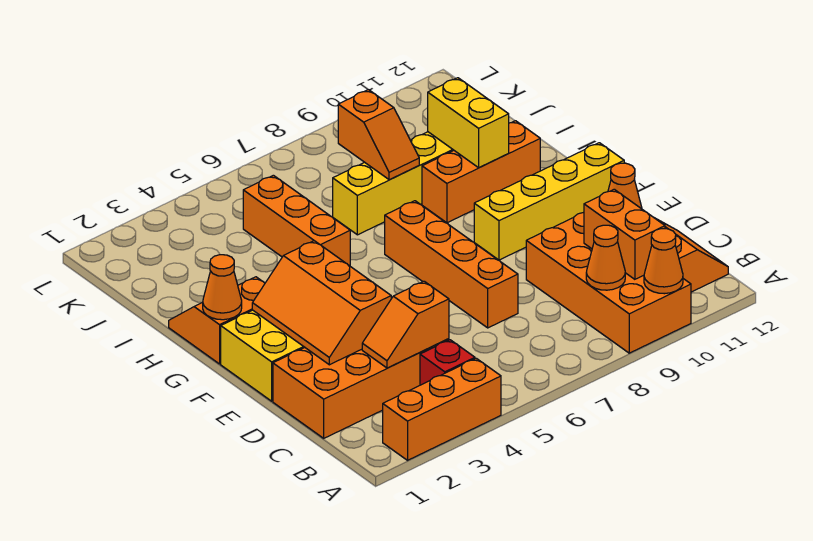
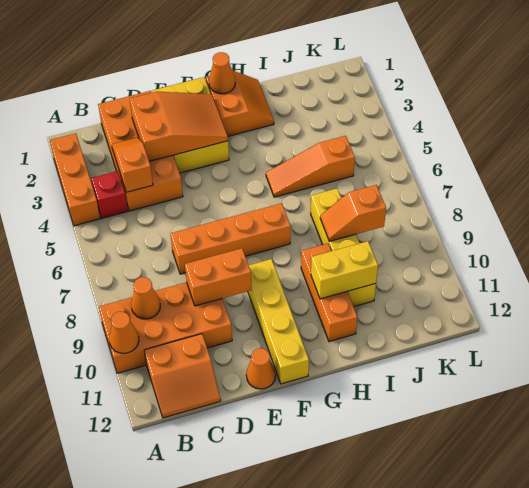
orange 1x2 brick [584,189,665,279] -> orange 1x2 brick moved to [185,248,251,306]
orange 2x3 slope [252,241,391,365] -> orange 2x3 slope turned to [130,92,228,161]
orange 1x3 brick [243,175,350,266] -> orange 1x3 slope [266,136,355,197]

